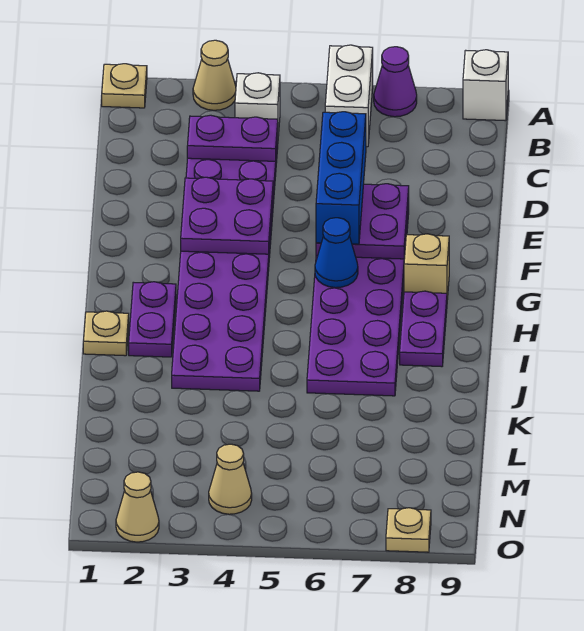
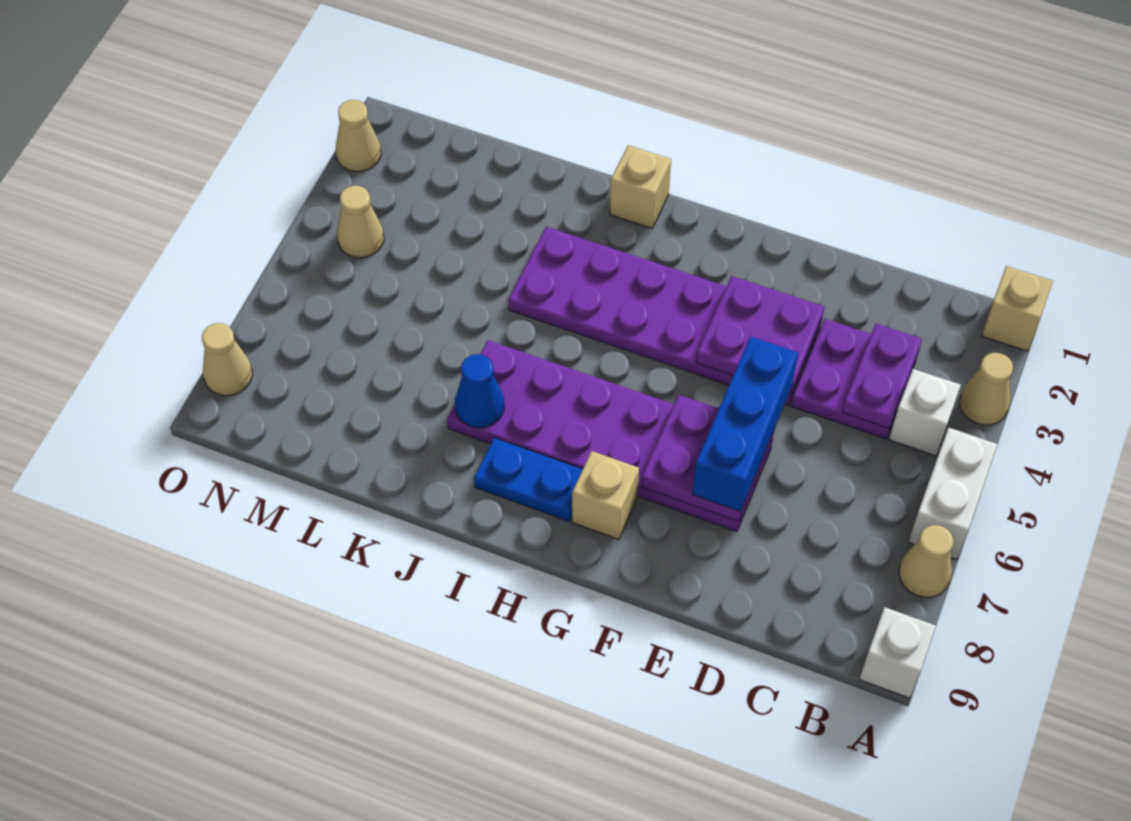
tan 1x1 plate [102,64,147,108] -> tan 1x1 brick [982,266,1053,351]
white 1x2 brick [325,45,373,147] -> white 1x2 brick turned to [909,428,998,559]
purple 1x1 cone [374,47,417,117] -> tan 1x1 cone [899,525,954,597]
blue 1x3 brick [316,112,366,244] -> blue 1x3 brick turned to [692,336,798,511]
blue 1x1 cone [315,218,358,288] -> blue 1x1 cone moved to [455,354,504,428]
purple 1x2 plate [129,282,176,357] -> none
purple 1x2 plate [400,291,447,367] -> blue 1x2 plate [474,438,583,522]
tan 1x1 plate [83,311,129,356] -> tan 1x1 brick [610,145,671,228]
tan 1x1 plate [386,508,431,552] -> tan 1x1 cone [202,323,252,396]

